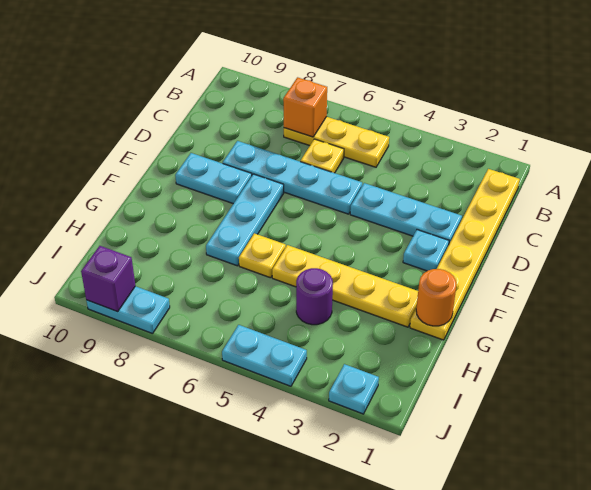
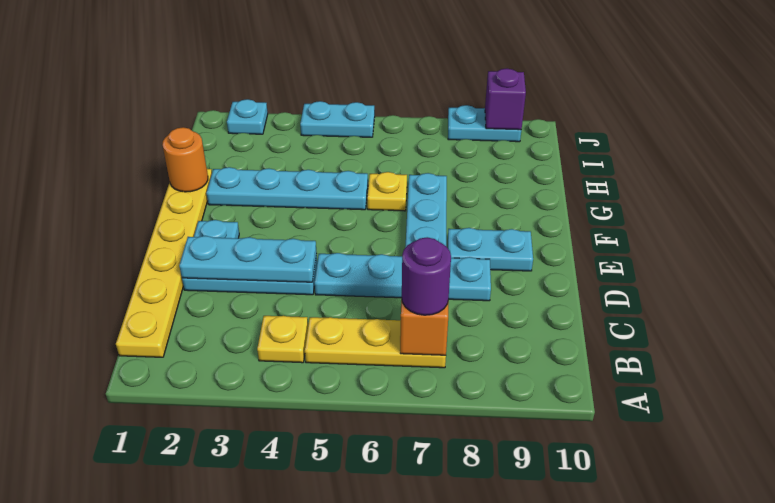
yellow 1x1 plate [300,139,344,173] -> yellow 1x1 plate moved to [257,316,308,363]
none -> cyan 1x3 plate [179,236,317,282]
yellow 1x4 plate [272,245,418,327] -> cyan 1x4 plate [206,167,368,210]
purple 1x1 round brick [296,268,333,325] -> purple 1x1 round brick moved to [402,237,451,315]

